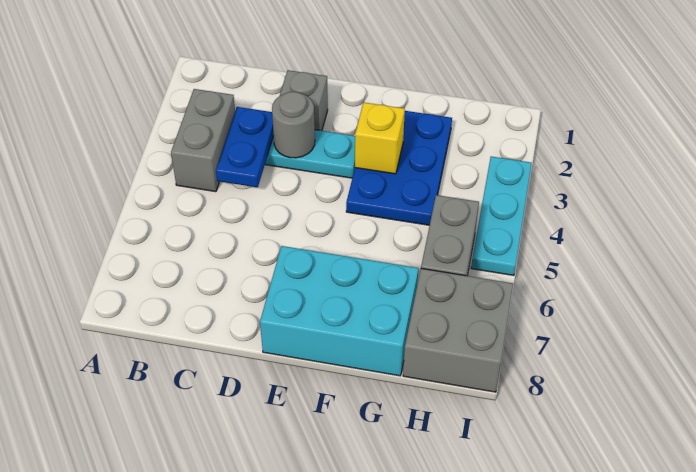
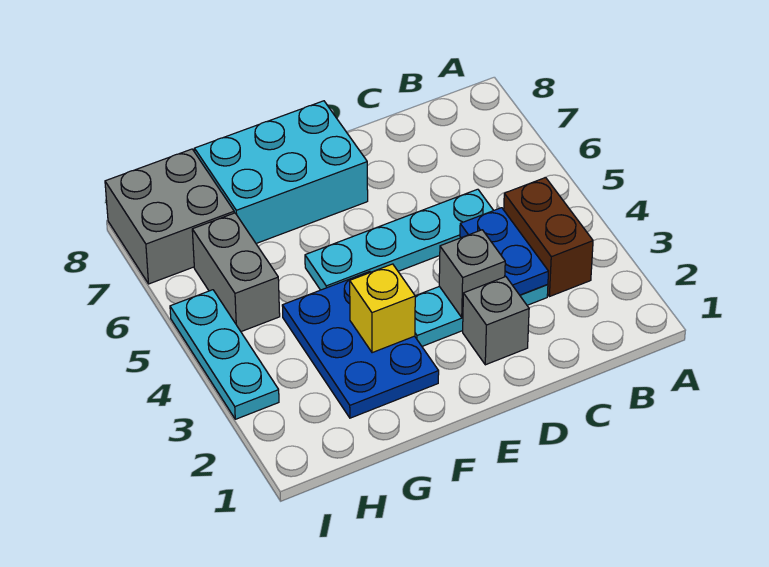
grey 1x2 brick [171,89,235,192] -> brown 1x2 brick [504,178,593,297]
none -> cyan 1x4 plate [305,189,494,290]
grey 1x1 round brick [272,92,315,158] -> grey 1x1 brick [439,230,505,318]

